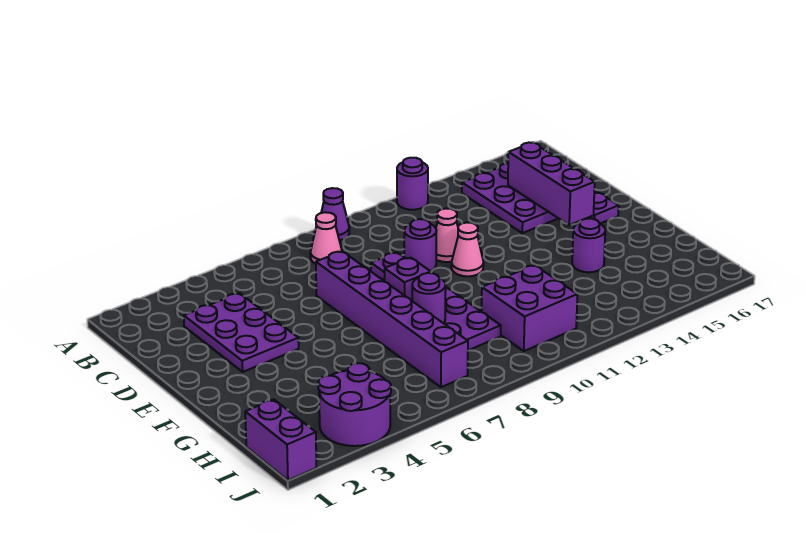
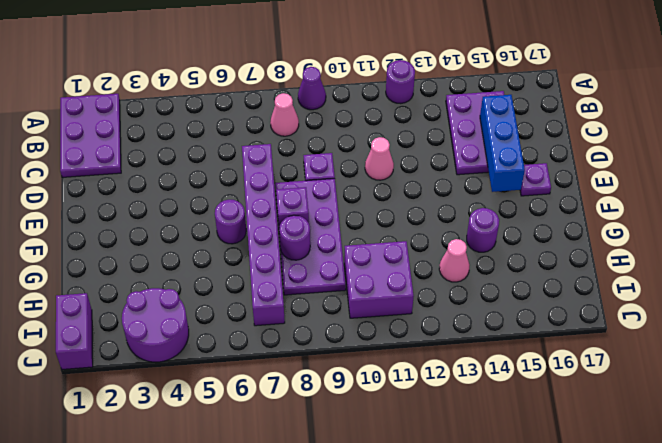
purple 2x3 plate [184,293,299,372] -> purple 2x3 plate moved to [60,94,121,177]
purple 1x3 brick [508,142,595,225] -> blue 1x3 brick [480,95,525,192]
purple 1x1 round brick [404,219,436,271] -> purple 1x1 round brick moved to [215,200,246,244]
pink 1x1 cone [451,222,484,276] -> pink 1x1 cone moved to [439,239,470,282]

